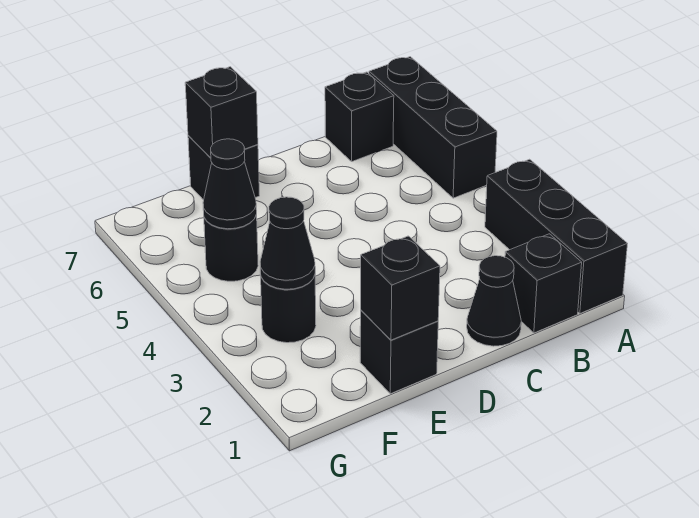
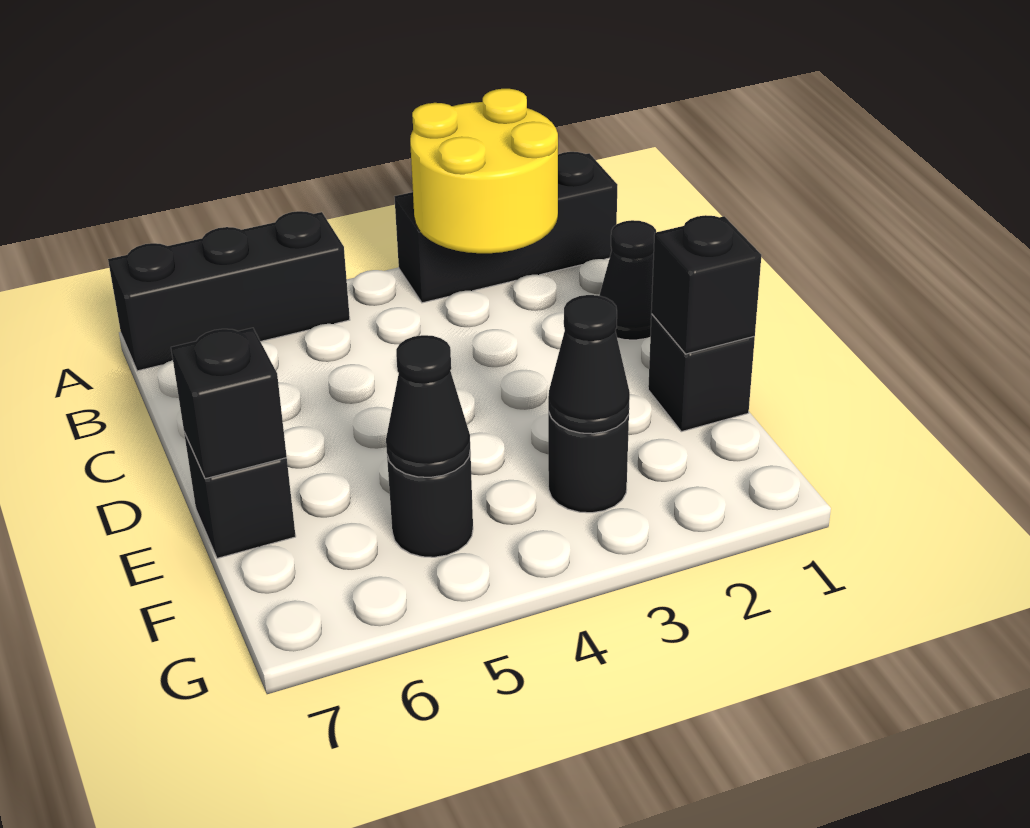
none -> yellow 2x2 round brick [410,89,558,253]
black 1x1 brick [505,234,582,333] -> none
black 1x1 brick [325,72,394,161] -> none

